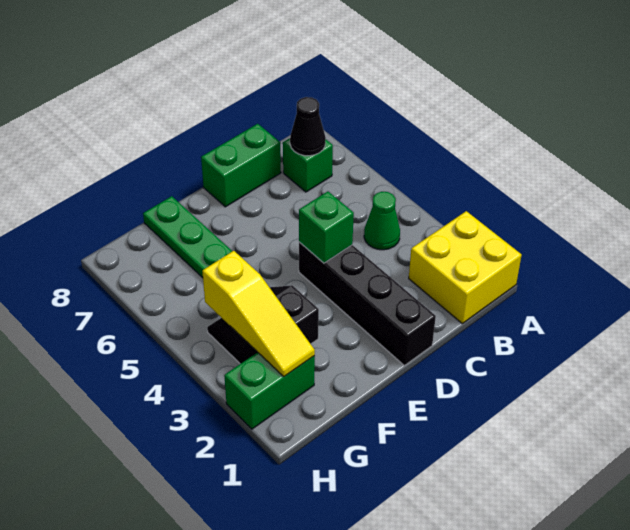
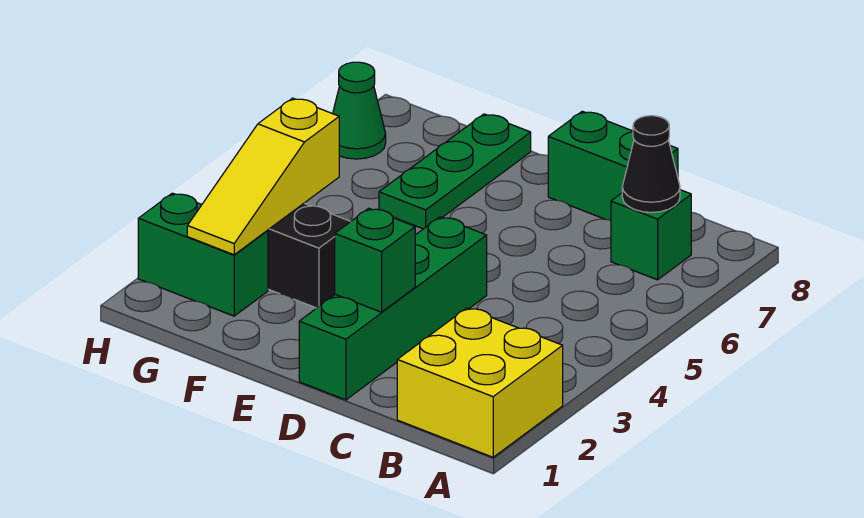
green 1x1 cone [364,192,400,250] -> green 1x1 cone moved to [333,62,386,159]
black 1x4 brick [299,242,436,366] -> green 1x4 brick [299,217,487,400]
green 1x1 brick [299,191,354,263] -> green 1x1 brick moved to [335,208,415,312]

